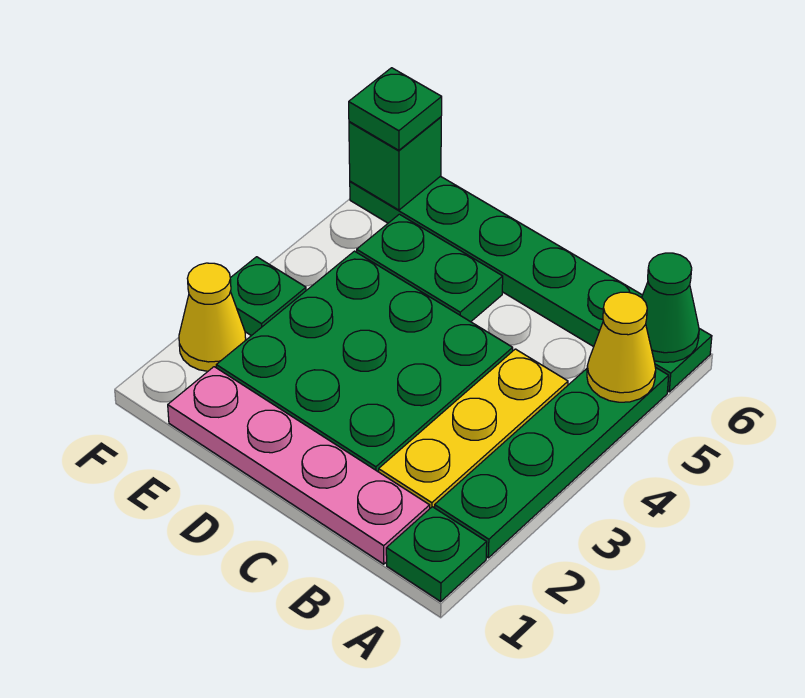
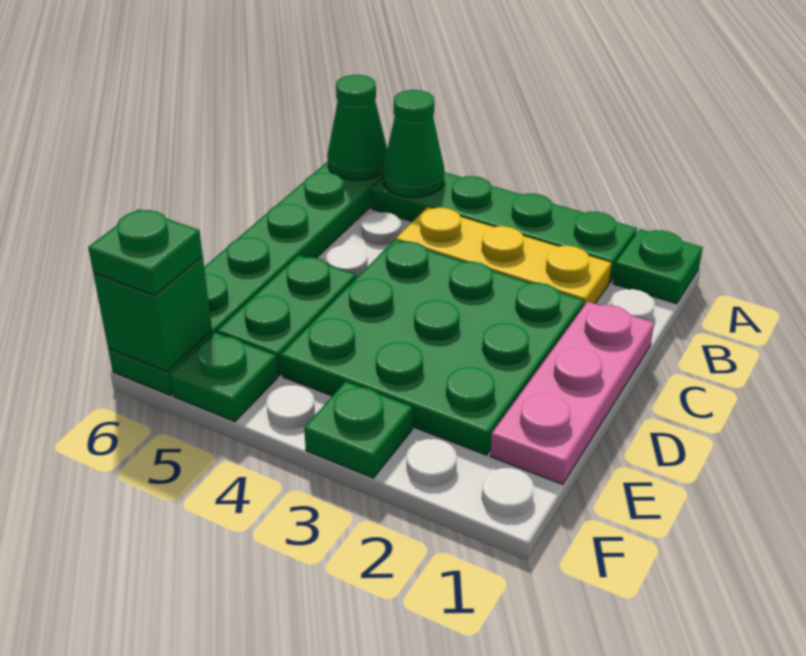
yellow 1x1 cone [587,292,656,402] -> green 1x1 cone [383,90,444,197]
pink 1x4 plate [168,367,430,564] -> pink 1x3 plate [490,302,654,484]
yellow 1x1 cone [179,263,246,371] -> none
none -> green 1x1 plate [170,332,278,422]

